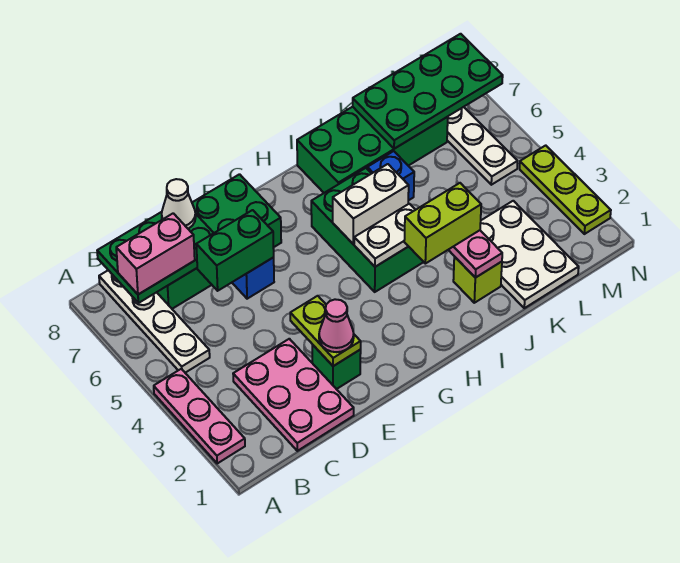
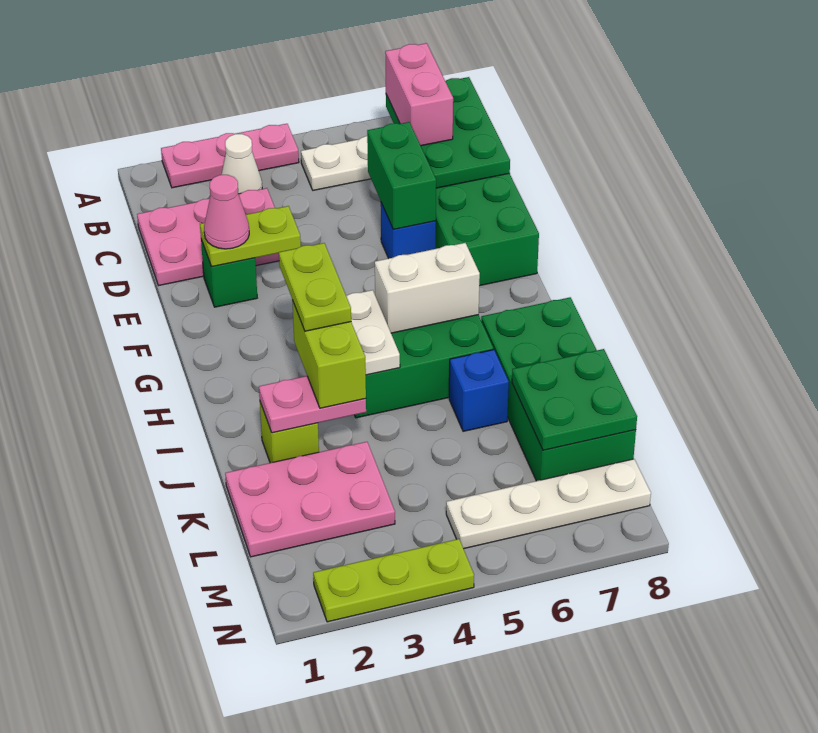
white 1x1 cone [162,179,196,229] -> white 1x1 cone moved to [221,134,262,194]
none -> lime 1x2 plate [279,243,351,331]
white 1x2 brick [333,164,409,244] -> white 1x2 brick turned to [375,243,480,333]
white 2x3 plate [480,201,579,308] -> pink 2x3 plate [225,442,395,557]
green 2x4 plate [353,34,503,149] -> green 2x2 plate [512,349,637,450]

